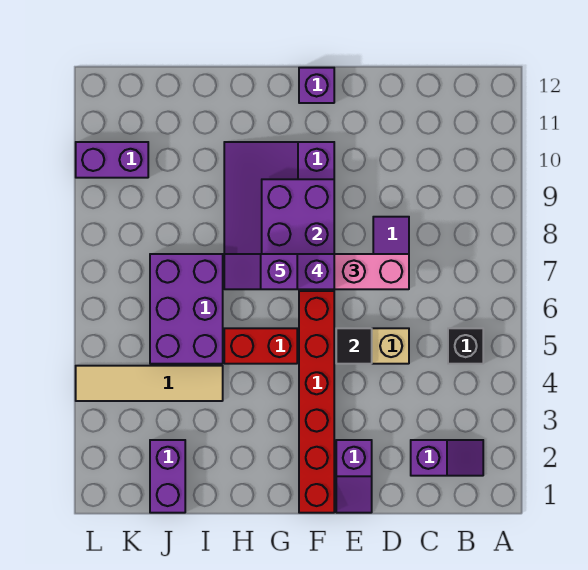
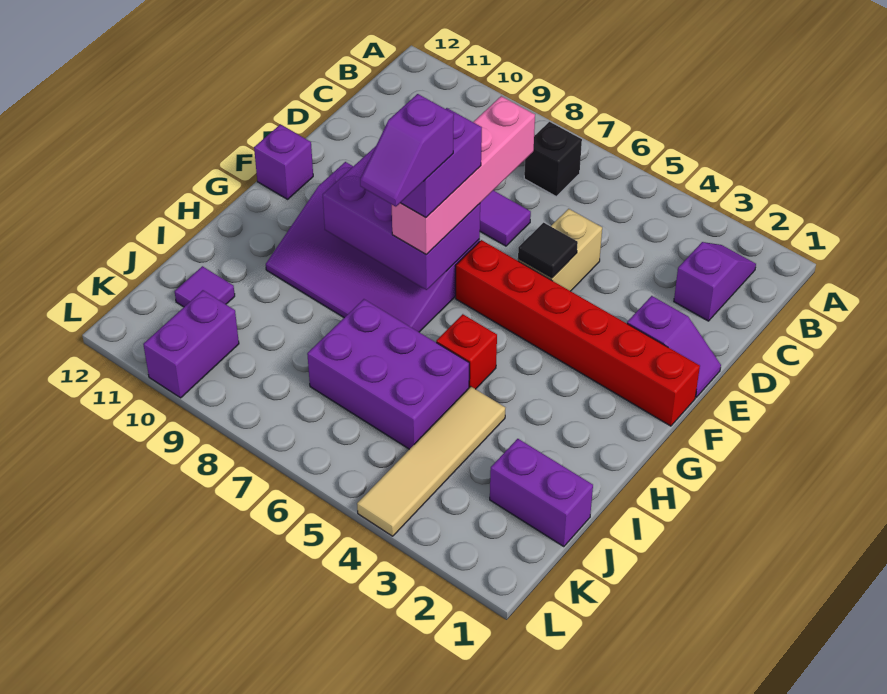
black 1x1 brick [448,328,483,364] -> black 1x1 brick moved to [524,122,582,196]
red 1x2 brick [224,328,297,364] -> red 1x1 brick [436,314,497,389]
none -> purple 1x1 tile [175,266,235,307]

